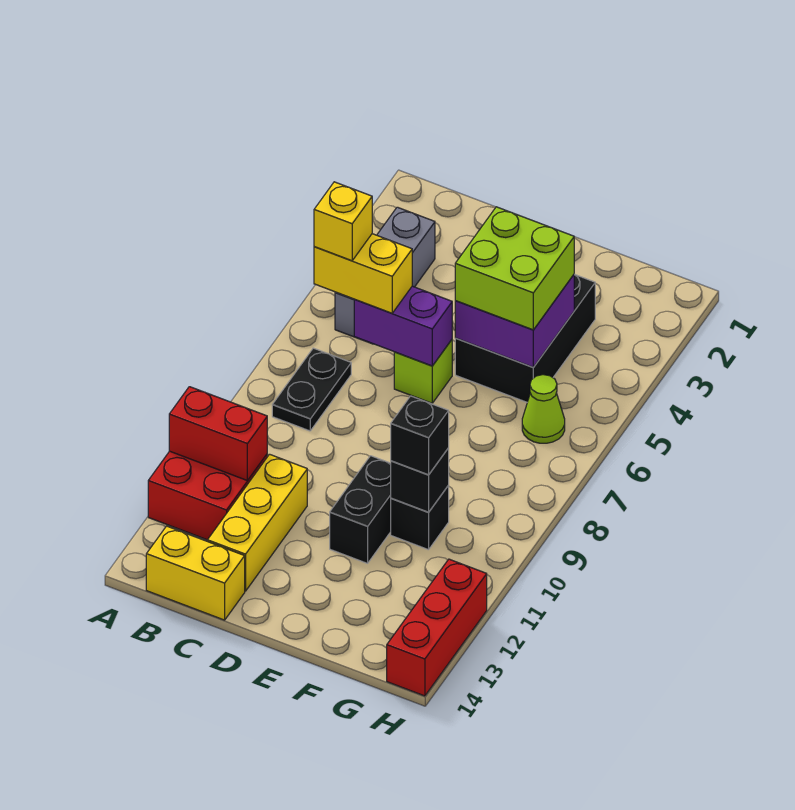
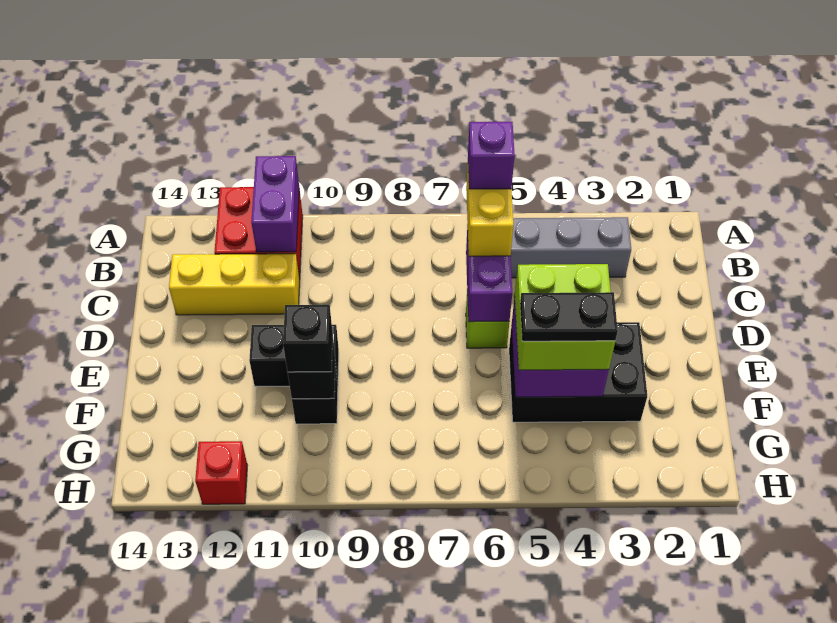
red 1x2 brick [169,387,267,481] -> purple 1x2 brick [251,156,299,252]
yellow 1x1 brick [314,182,372,261] -> purple 1x1 brick [468,122,515,189]
black 1x2 plate [272,348,351,431] -> black 1x2 plate moved to [520,292,618,341]
yellow 1x2 brick [146,526,245,620] -> none
lime 1x1 cone [522,375,565,443] -> none
red 1x3 brick [387,559,487,696] -> red 1x1 brick [195,441,248,504]

